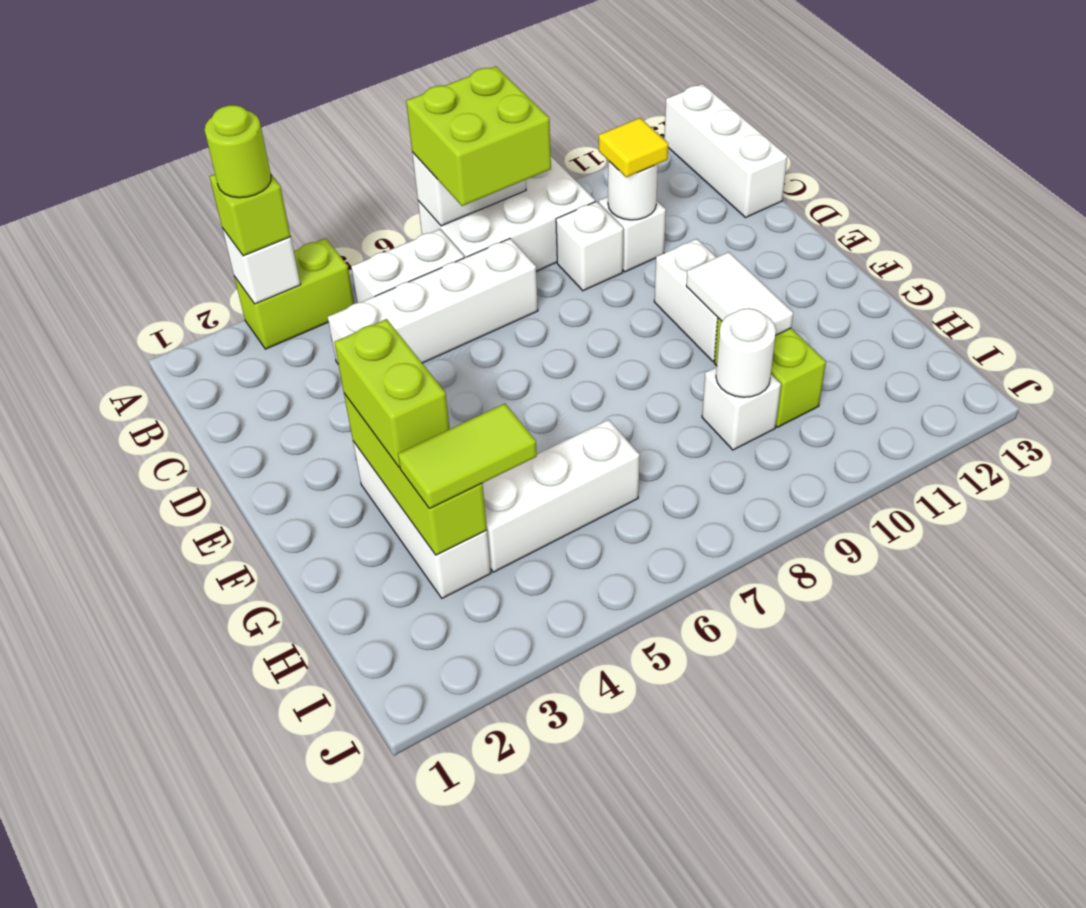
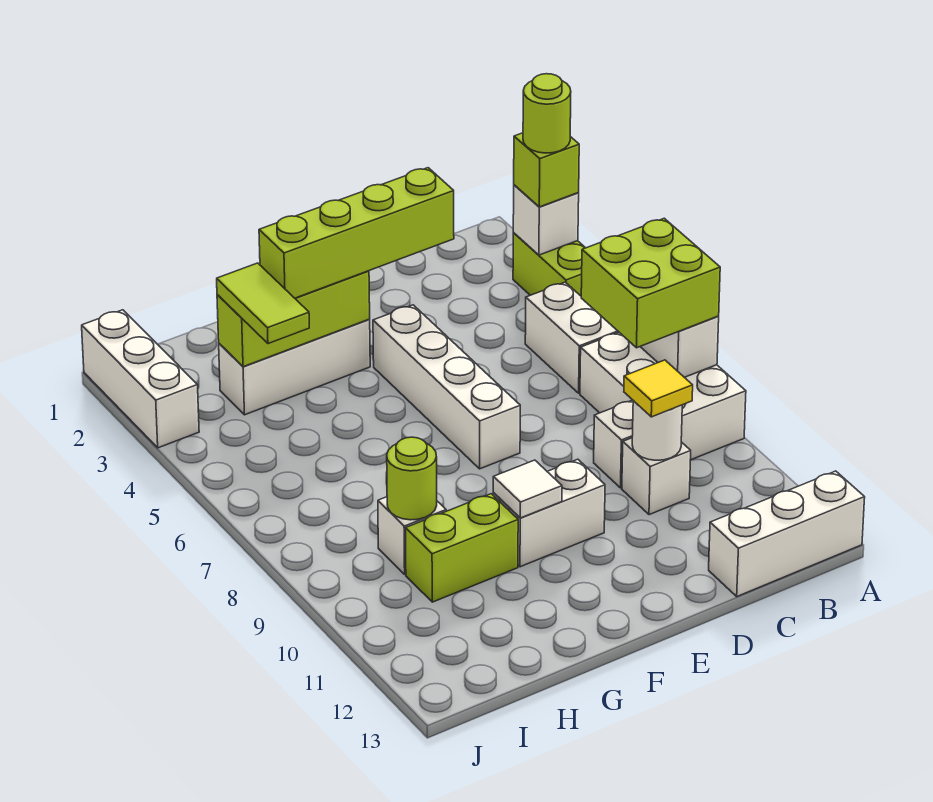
white 1x4 brick [328,239,538,363] -> white 1x4 brick moved to [373,305,520,469]
lime 1x2 brick [334,319,450,467] -> lime 1x4 brick [259,168,454,298]
white 1x2 tile [686,252,793,336] -> white 1x1 tile [493,460,562,518]
white 1x3 brick [482,420,640,572] -> white 1x3 brick moved to [82,310,199,448]
white 1x1 round brick [716,308,776,397] -> lime 1x1 round brick [387,437,437,520]

